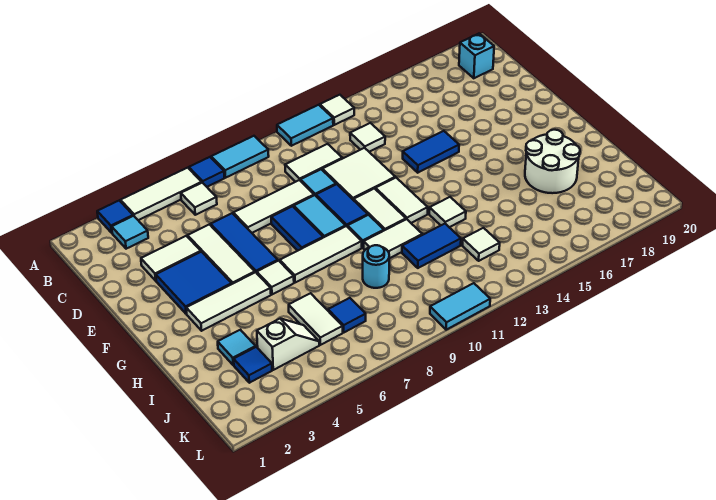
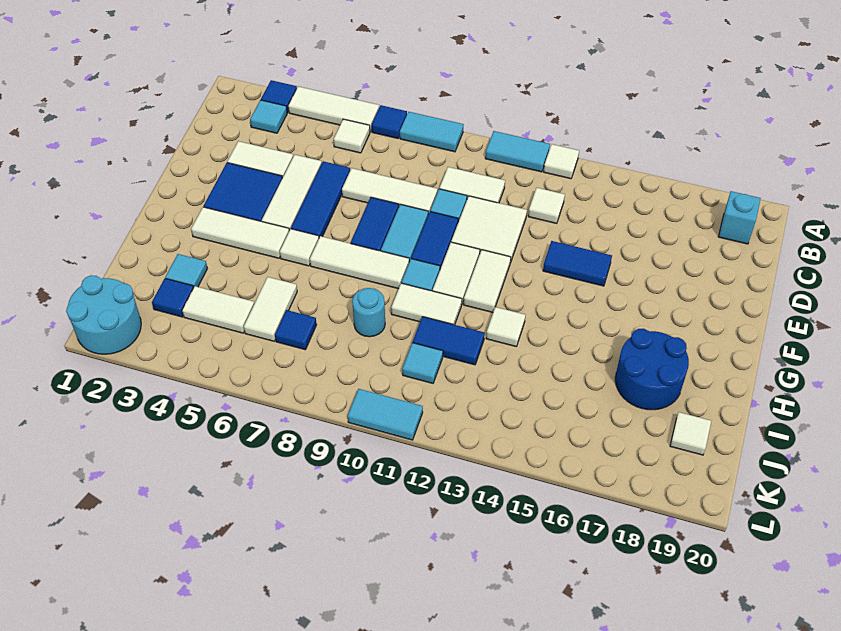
white 2x2 round brick [525,130,580,193] -> blue 2x2 round brick [615,329,689,410]
white 1x2 slope [257,319,319,370] -> white 1x2 tile [182,286,254,333]
none -> cyan 1x1 tile [402,343,443,383]
white 1x1 tile [463,228,500,261] -> white 1x1 tile moved to [670,412,711,455]
none -> cyan 2x2 round brick [66,275,141,354]

